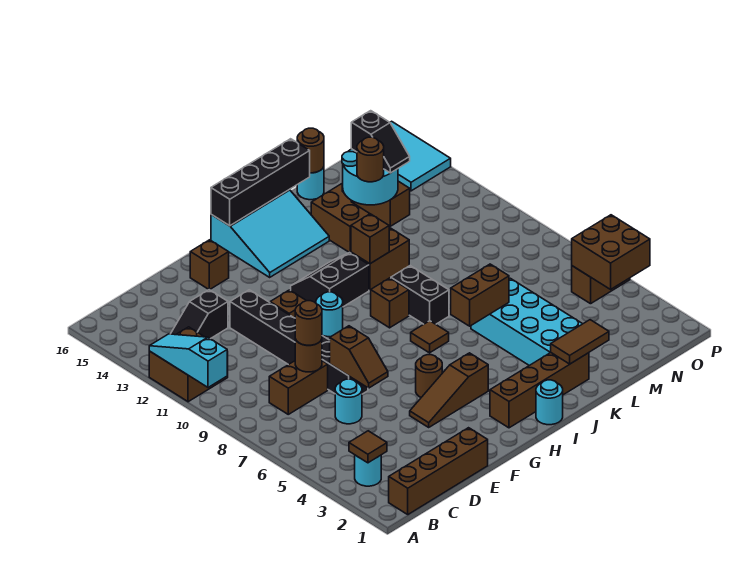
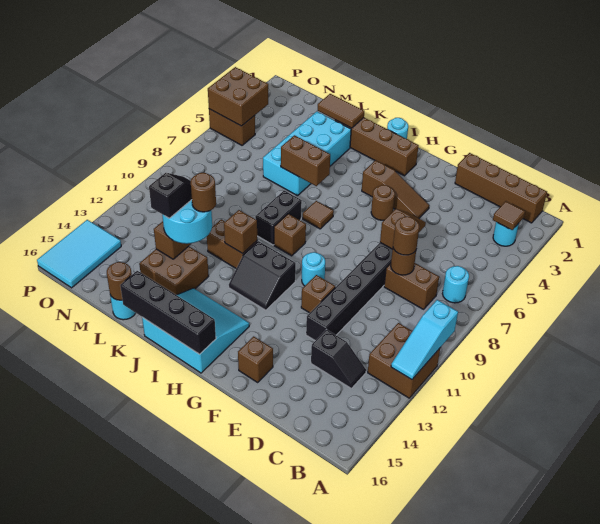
cyan 1x1 round brick [335,379,362,424] -> cyan 1x1 round brick moved to [442,266,469,303]

